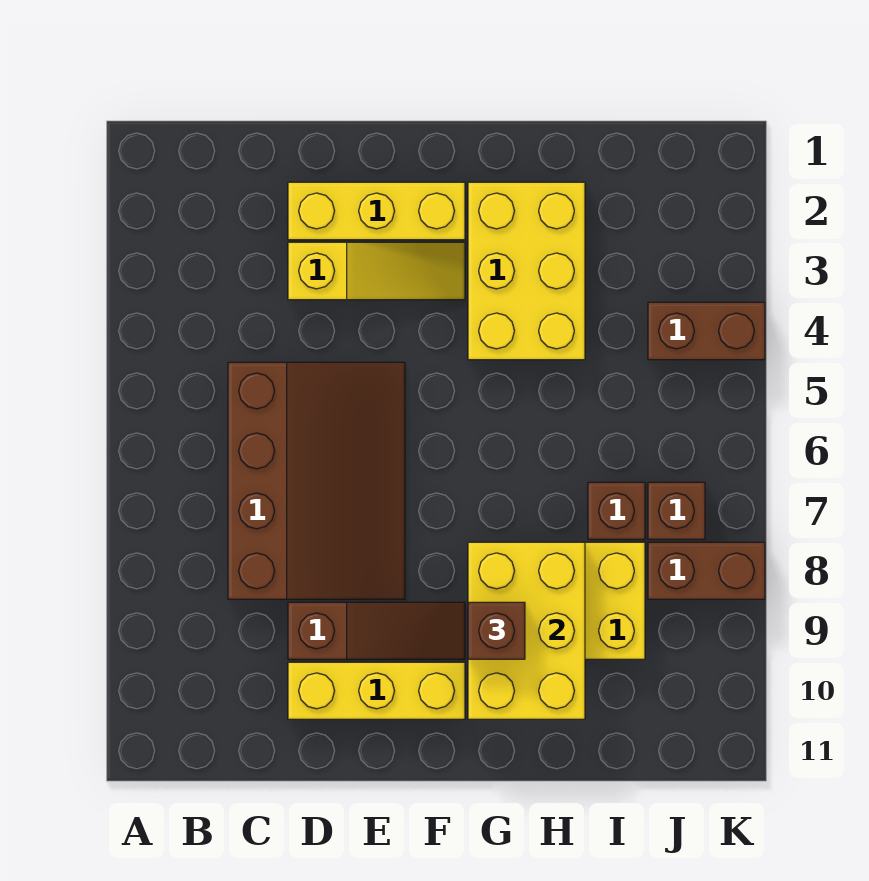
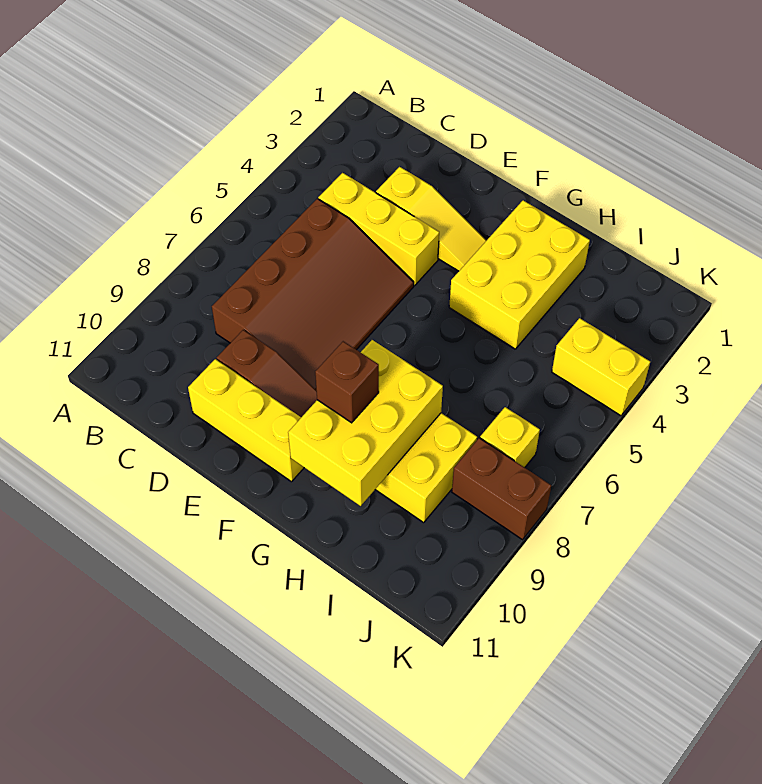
yellow 1x3 brick [288,182,465,240] -> yellow 1x3 brick moved to [318,173,439,286]
brown 1x1 brick [588,482,645,539] -> none
brown 1x2 brick [648,302,765,360] -> yellow 1x2 brick [552,318,650,416]
brown 1x1 brick [648,482,705,539] -> yellow 1x1 brick [480,407,540,468]

